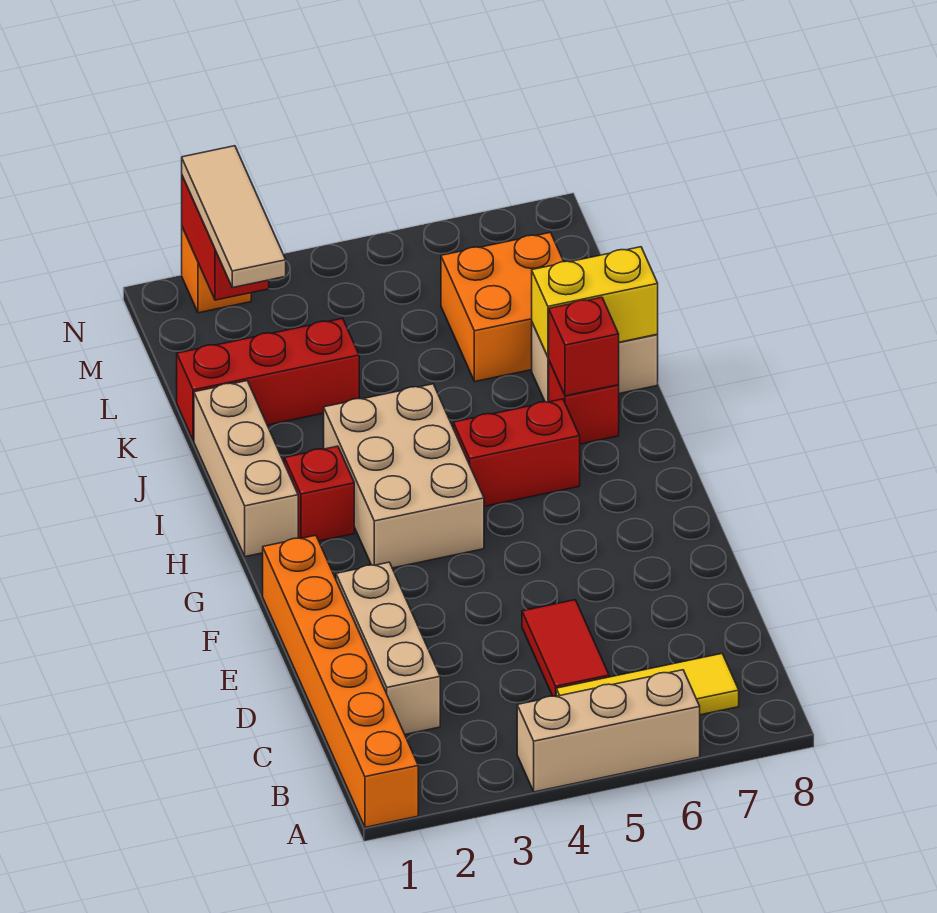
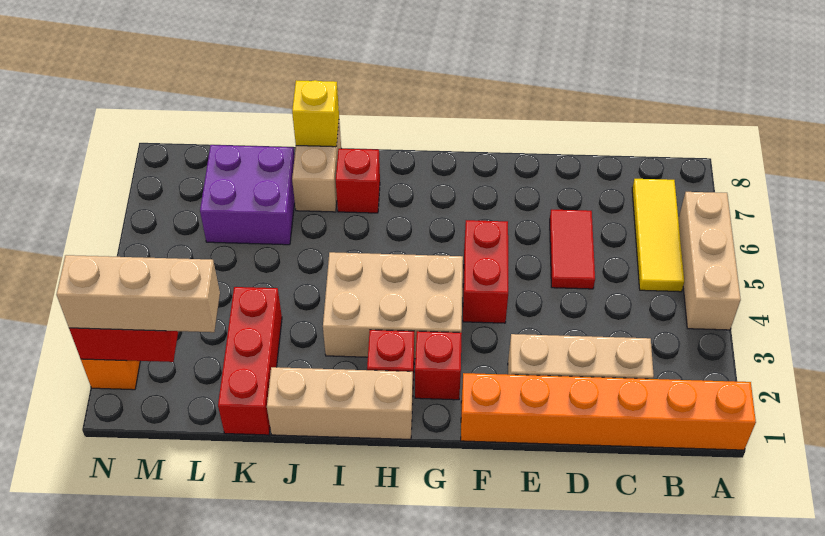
red 1x2 tile [522,600,609,696] -> red 1x2 tile turned to [550,210,595,289]
red 1x2 brick [453,399,580,506] -> red 1x2 brick moved to [463,220,508,323]
red 1x1 brick [549,297,619,396] -> red 1x1 brick moved to [415,331,462,400]
yellow 1x2 brick [532,247,658,357] -> yellow 1x1 brick [292,80,339,147]
orange 2x2 brick [441,233,564,381] -> purple 2x2 brick [200,145,295,245]
tan 1x3 tile [182,146,286,288] -> tan 1x3 brick [57,255,220,332]

